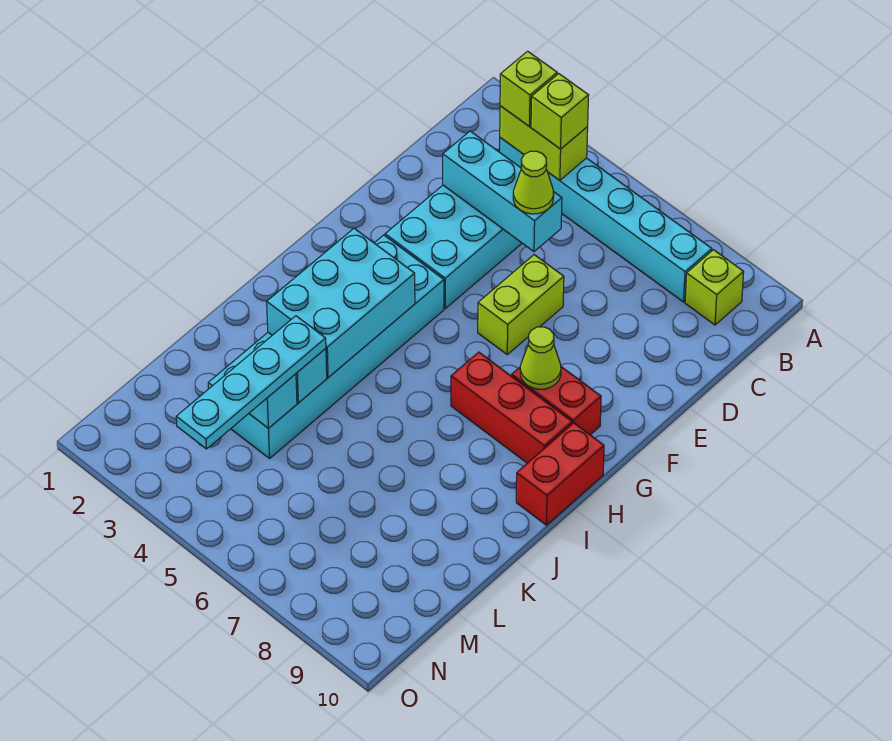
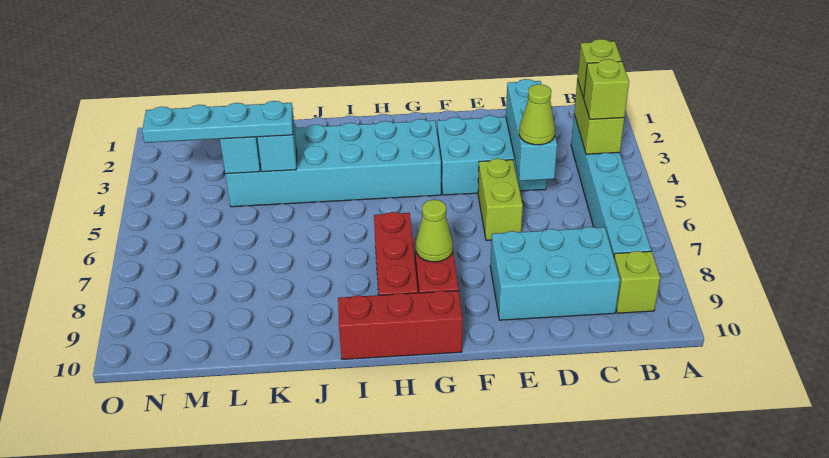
lime 1x2 brick [478,255,564,355] -> lime 1x2 brick turned to [478,159,523,240]
cyan 2x3 brick [267,228,415,377] -> cyan 2x3 brick moved to [490,227,620,320]
red 1x2 brick [516,423,604,525] -> red 1x3 brick [338,291,463,359]

